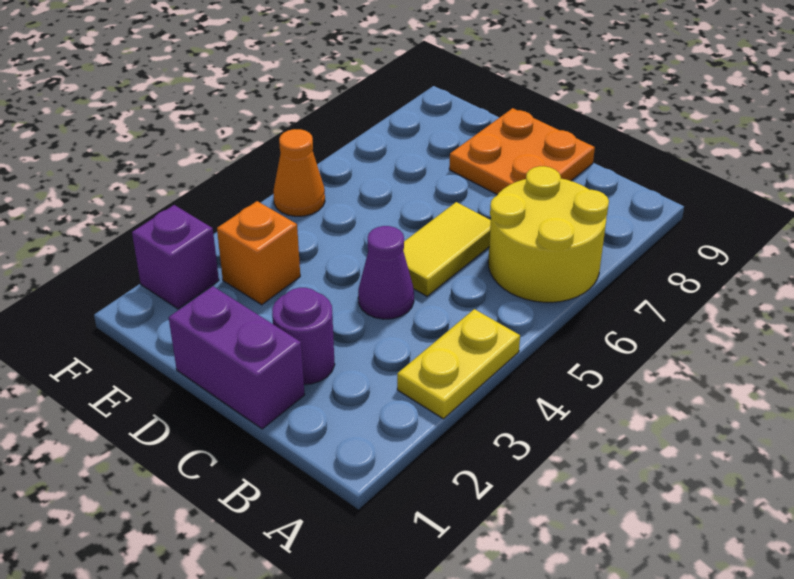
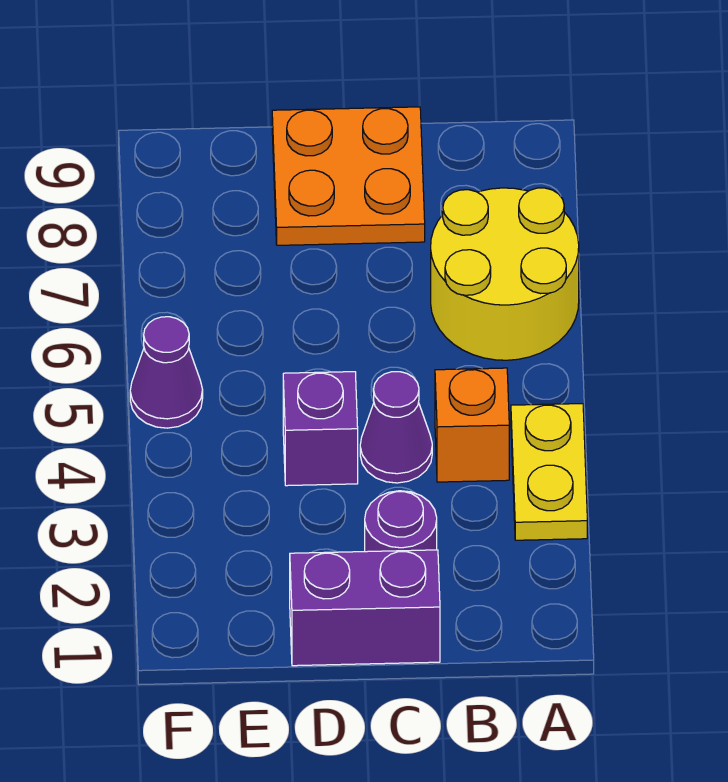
yellow 1x2 tile [403,202,491,296] -> none
orange 1x1 brick [217,201,300,305] -> orange 1x1 brick moved to [435,368,509,482]
purple 1x1 brick [132,205,219,309] -> purple 1x1 brick moved to [283,372,358,486]
orange 1x1 cone [274,129,325,216] -> purple 1x1 cone [130,317,203,428]

